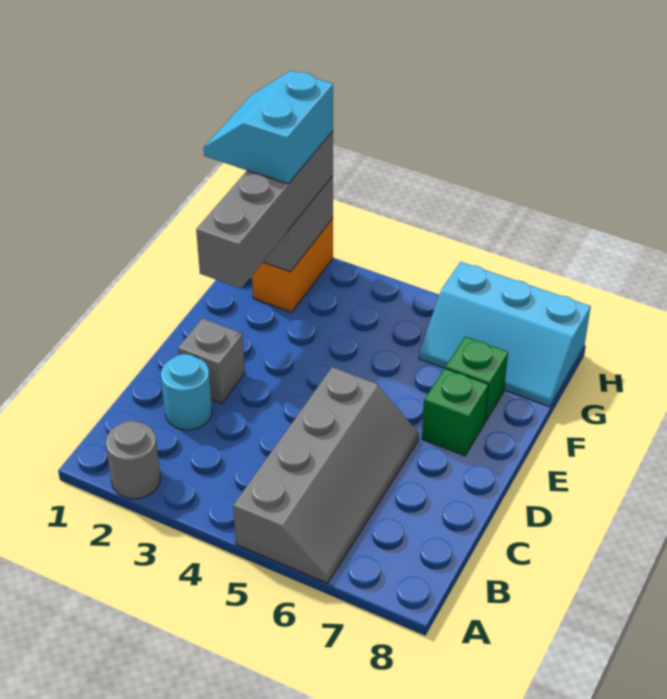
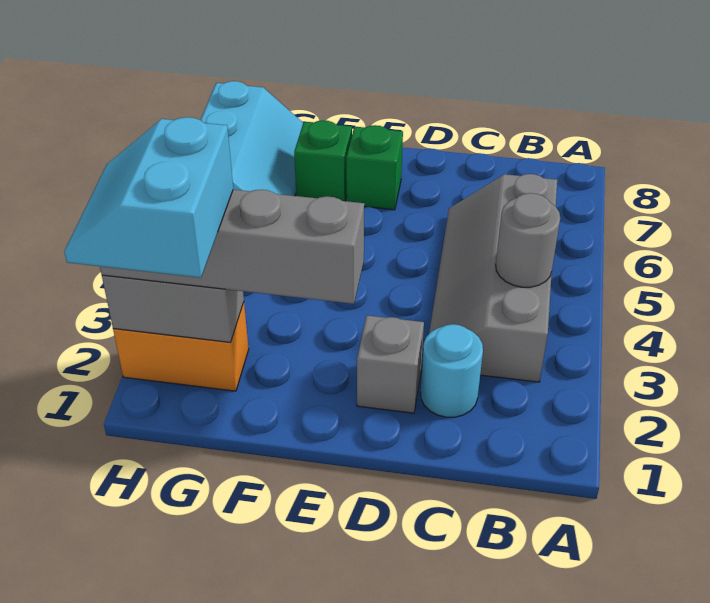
grey 1x1 round brick [106,421,160,499] -> grey 1x1 round brick moved to [496,193,560,287]
grey 2x4 slope [233,367,419,583] -> grey 2x4 slope turned to [429,174,557,382]
cyan 2x2 slope [204,71,333,184] -> cyan 2x2 slope turned to [64,117,233,278]

